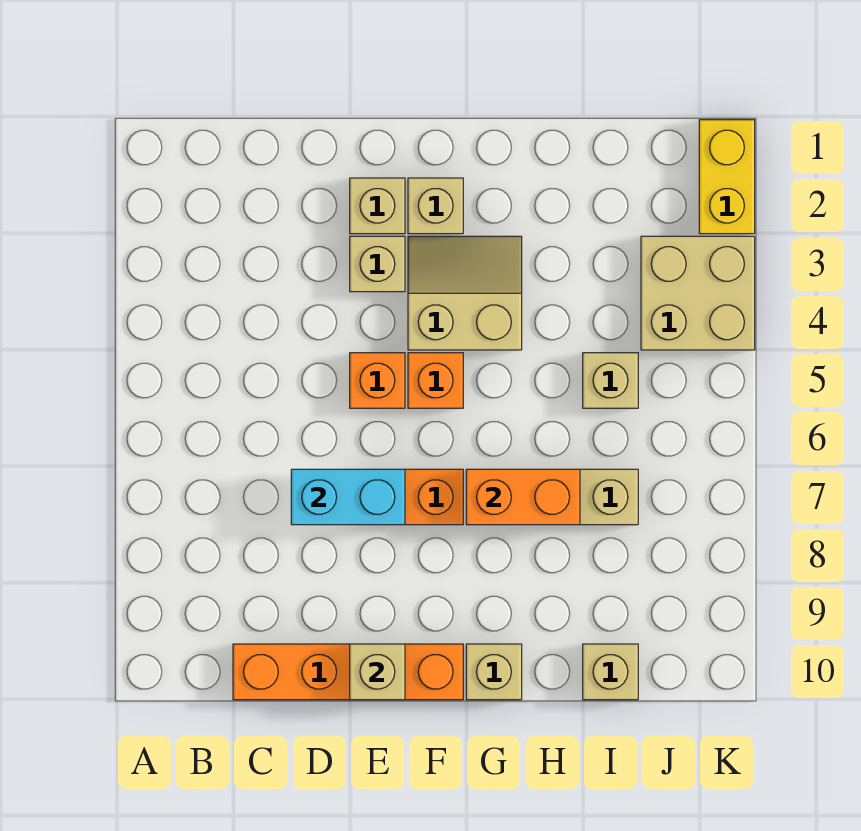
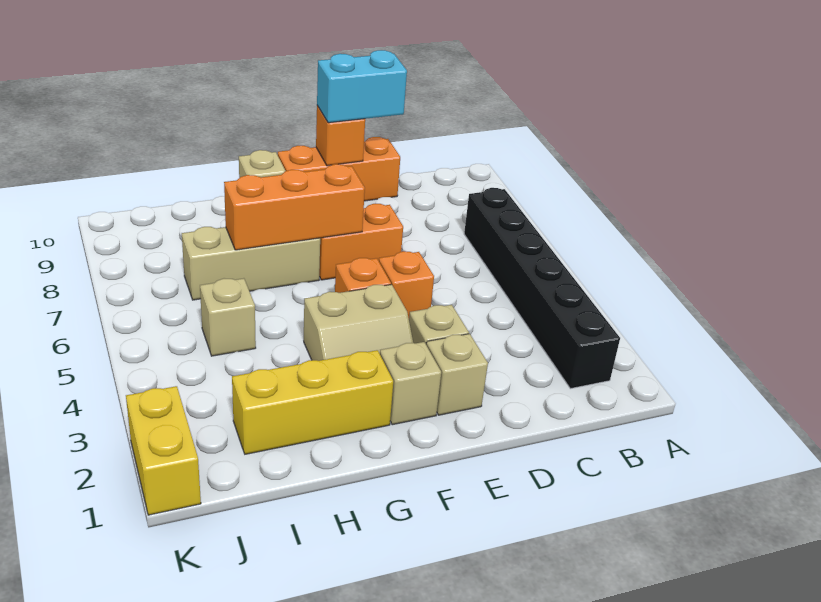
none -> black 1x6 brick [464,188,620,389]
orange 1x4 brick [233,644,463,700] -> orange 1x3 brick [278,137,400,201]
cyan 1x2 brick [291,469,405,525] -> cyan 1x2 brick moved to [317,50,407,123]
tan 1x1 brick [350,644,405,700] -> orange 1x1 brick [316,106,365,166]
none -> yellow 1x3 brick [232,350,393,454]
orange 1x2 brick [466,469,580,525] -> orange 1x3 brick [224,164,365,250]
tan 1x1 brick [583,644,638,700] -> none
tan 2x2 brick [641,236,755,350] -> none

